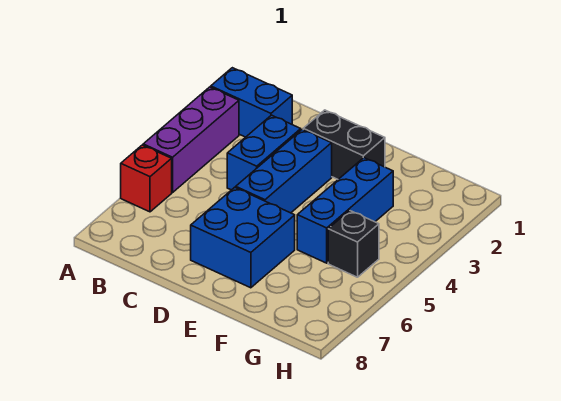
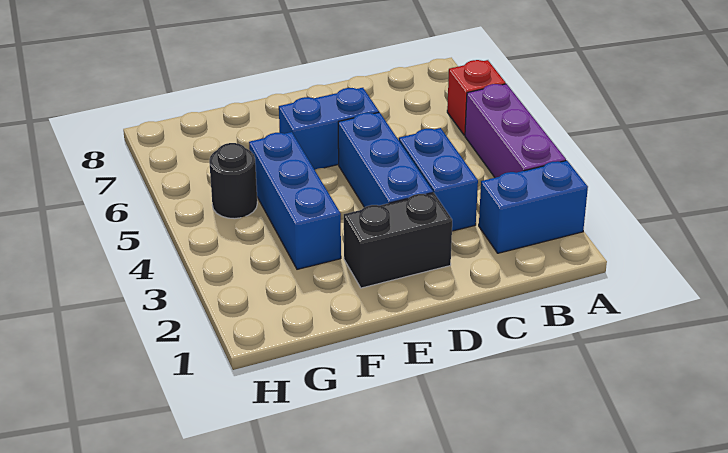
blue 2x2 brick [191,187,295,288] -> blue 1x2 brick [279,88,379,170]
black 1x1 brick [328,210,379,277] -> black 1x1 round brick [209,143,257,219]

